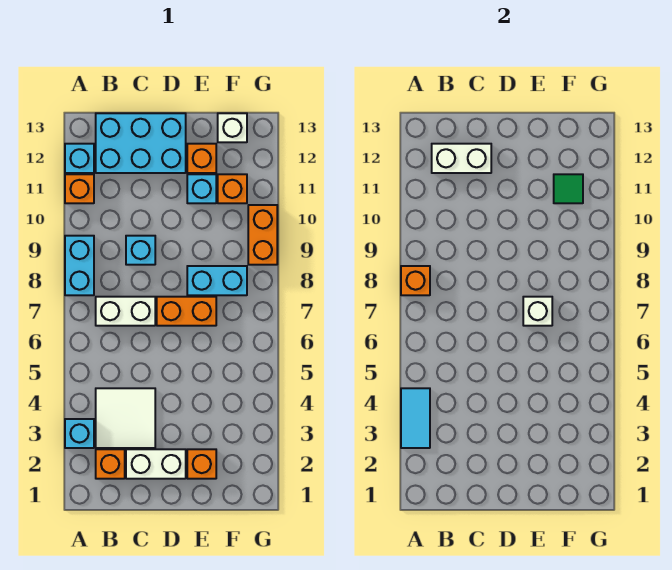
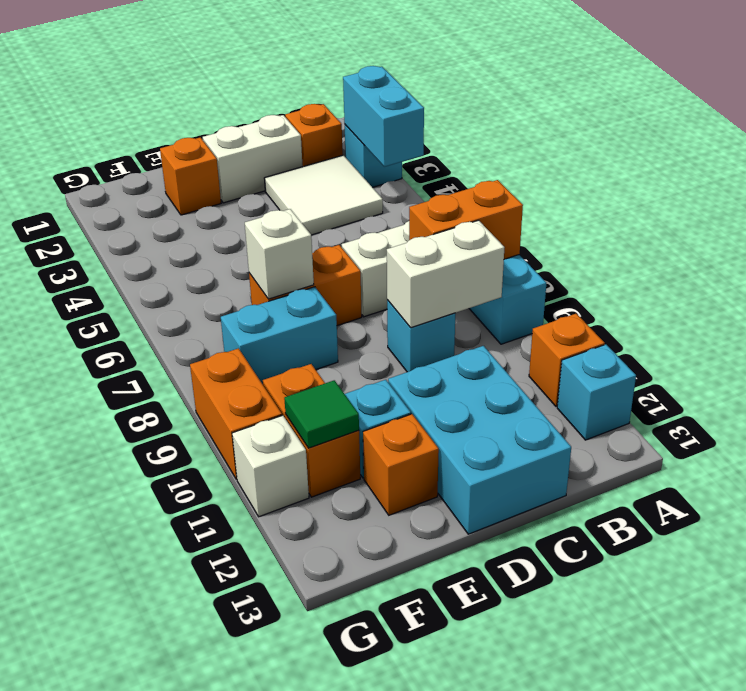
cyan 1x2 tile [401,388,430,448] -> cyan 1x2 brick [343,66,424,167]
orange 1x1 brick [401,266,430,295] -> orange 1x2 brick [409,180,523,259]
cyan 2x3 brick [96,113,186,173] -> cyan 2x3 brick turned to [388,346,571,534]
white 1x2 brick [432,144,491,173] -> white 1x2 brick moved to [387,220,505,328]
orange 1x1 brick [218,174,247,203] -> orange 1x2 brick [263,364,360,497]
white 1x1 brick [218,113,247,142] -> white 1x1 brick moved to [232,415,309,517]

